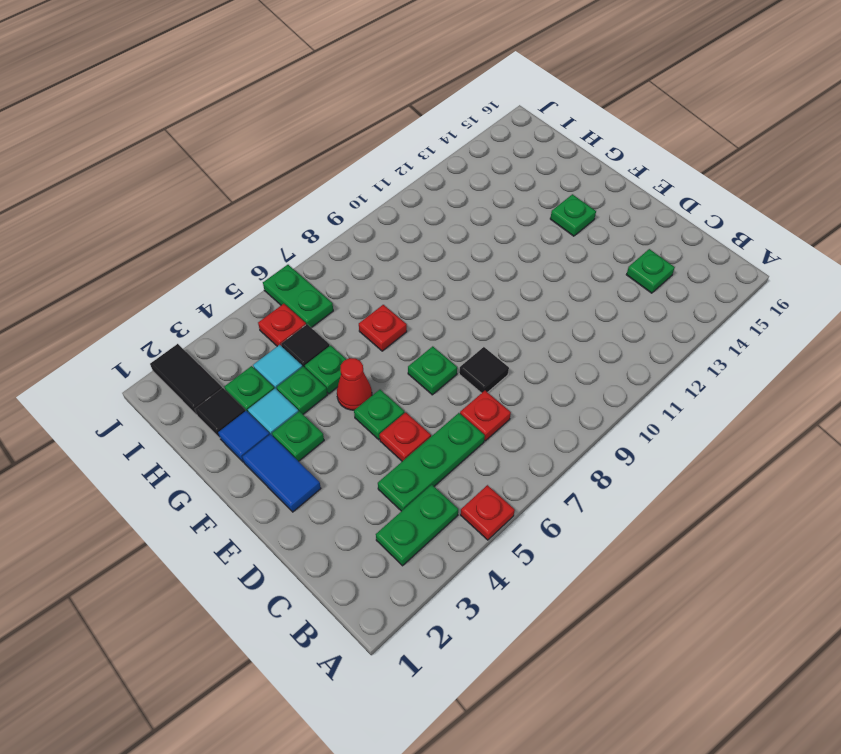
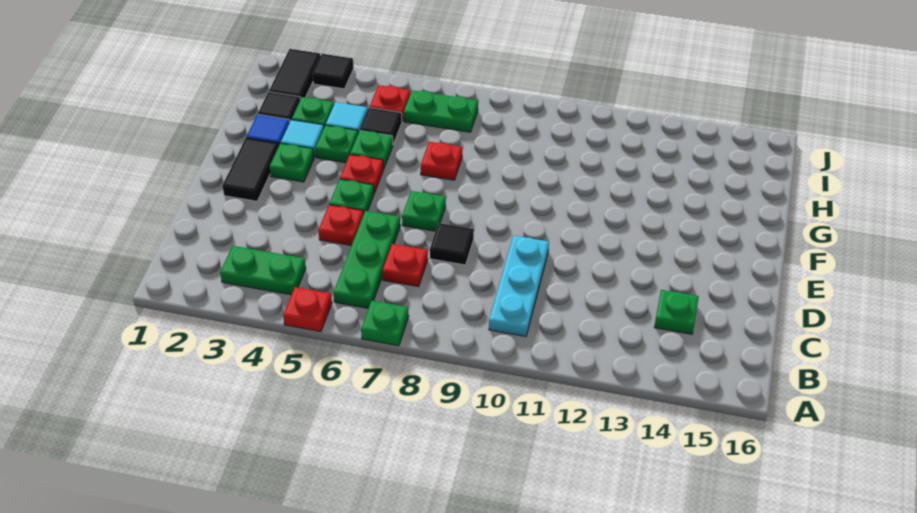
none -> cyan 1x3 plate [489,236,549,336]
green 1x3 plate [378,413,485,511] -> green 1x3 plate turned to [333,211,400,308]
blue 1x2 tile [242,434,321,512] -> black 1x2 tile [222,138,279,201]
red 1x1 cone [337,358,372,410] -> red 1x1 plate [340,155,384,193]
green 1x1 plate [550,194,596,236] -> green 1x1 plate moved to [361,301,409,346]
green 1x2 plate [263,265,333,328] -> green 1x2 plate turned to [404,90,478,132]
none -> black 1x1 tile [313,54,354,89]

